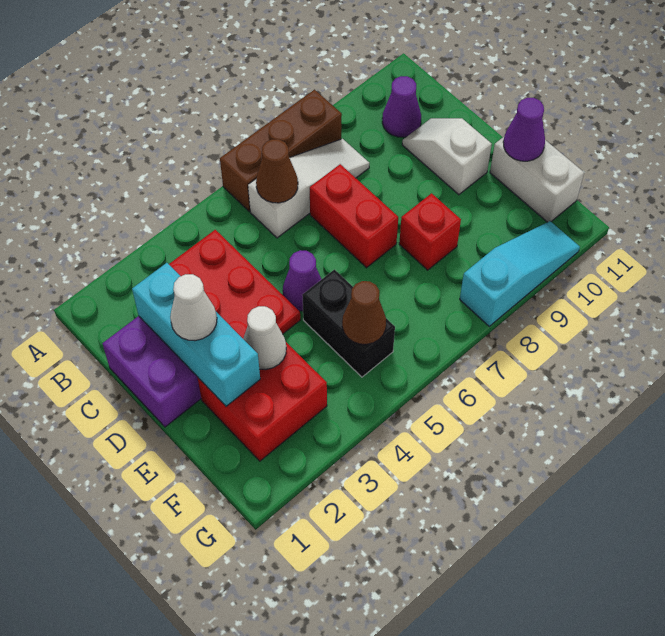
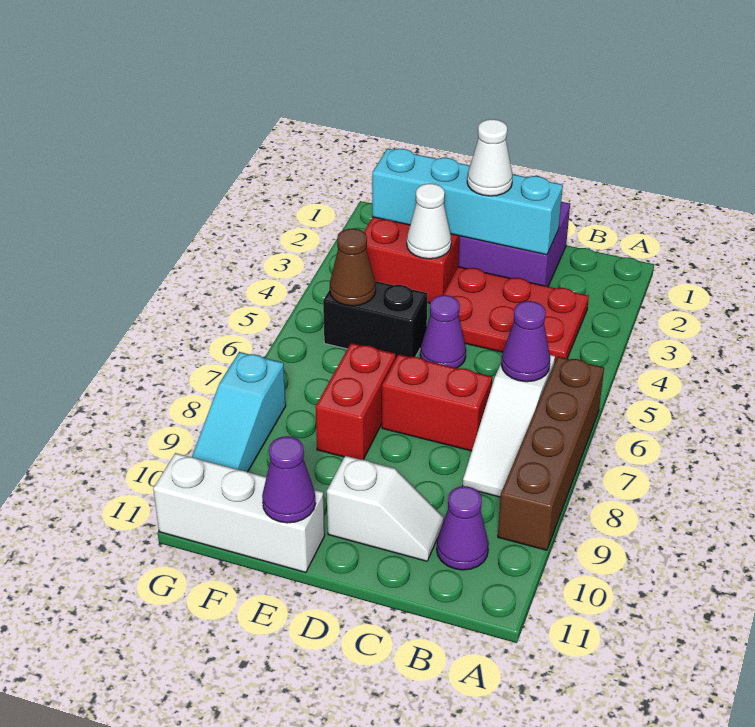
brown 1x3 brick [220,90,342,211] -> brown 1x4 brick [498,357,604,550]
brown 1x1 cone [256,139,298,203] -> purple 1x1 cone [501,301,550,382]
cyan 1x3 brick [132,263,260,406] -> cyan 1x4 brick [372,149,563,255]
red 1x1 brick [399,193,461,270] -> red 1x2 brick [315,343,396,460]
white 1x2 brick [490,137,584,222] -> white 1x3 brick [153,453,325,573]

